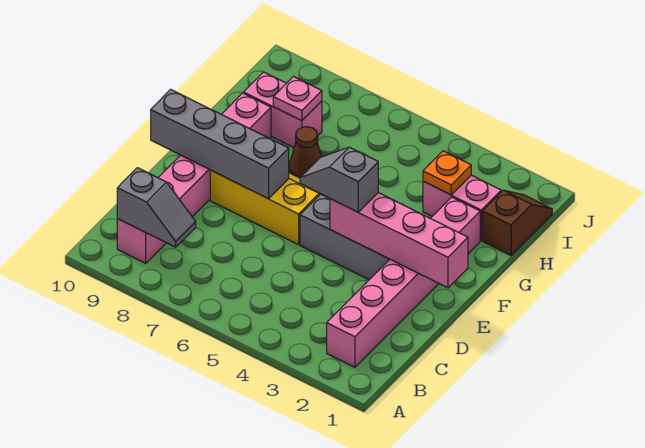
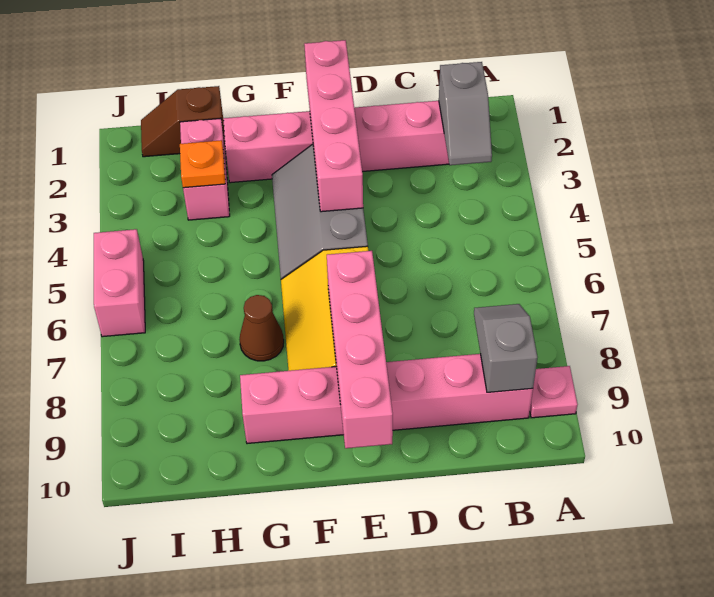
grey 1x2 slope [300,147,378,212] -> grey 1x2 slope moved to [439,62,492,165]
grey 1x4 brick [151,89,289,199] -> pink 1x4 brick [327,251,393,448]
pink 1x2 brick [244,72,322,148] -> pink 1x2 brick moved to [94,229,145,337]
pink 1x1 plate [273,77,322,121] -> pink 1x1 plate moved to [530,366,578,418]

